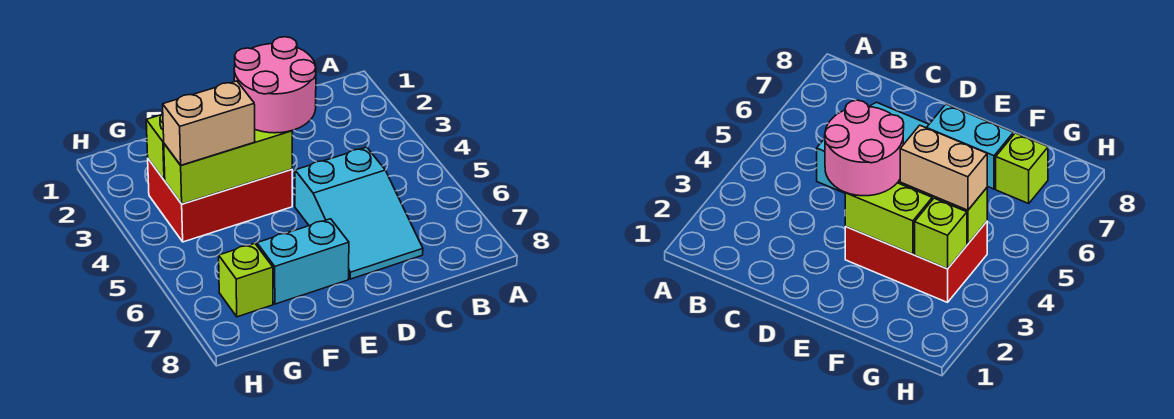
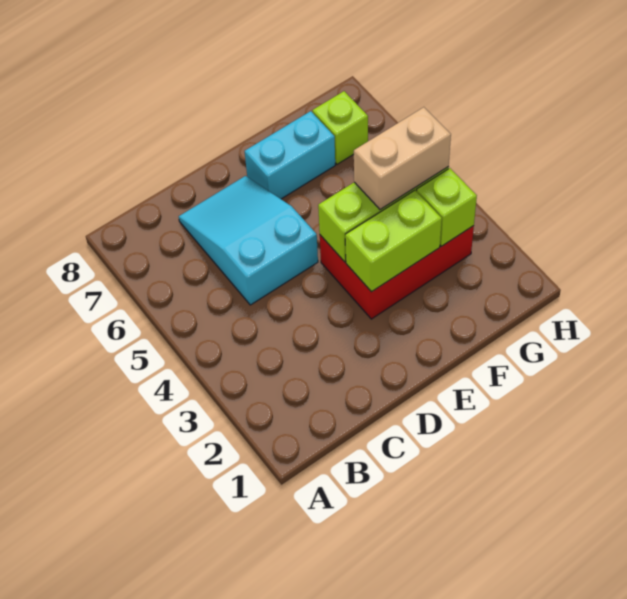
pink 2x2 round brick [234,37,316,133] -> none

